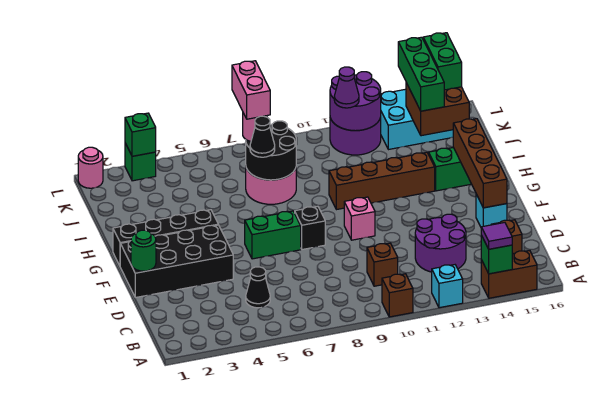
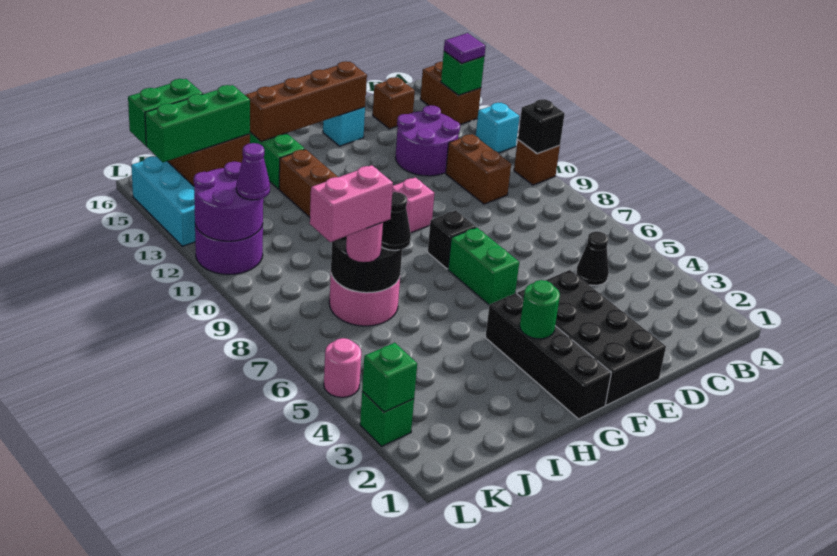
none -> black 1x1 brick [518,99,565,154]
brown 1x1 brick [367,243,398,286] -> brown 1x2 brick [446,134,511,204]
green 1x1 round brick [131,230,156,271] -> green 1x1 round brick moved to [520,280,560,339]
pink 1x1 round brick [78,147,103,188] -> pink 1x1 round brick moved to [324,338,361,397]

